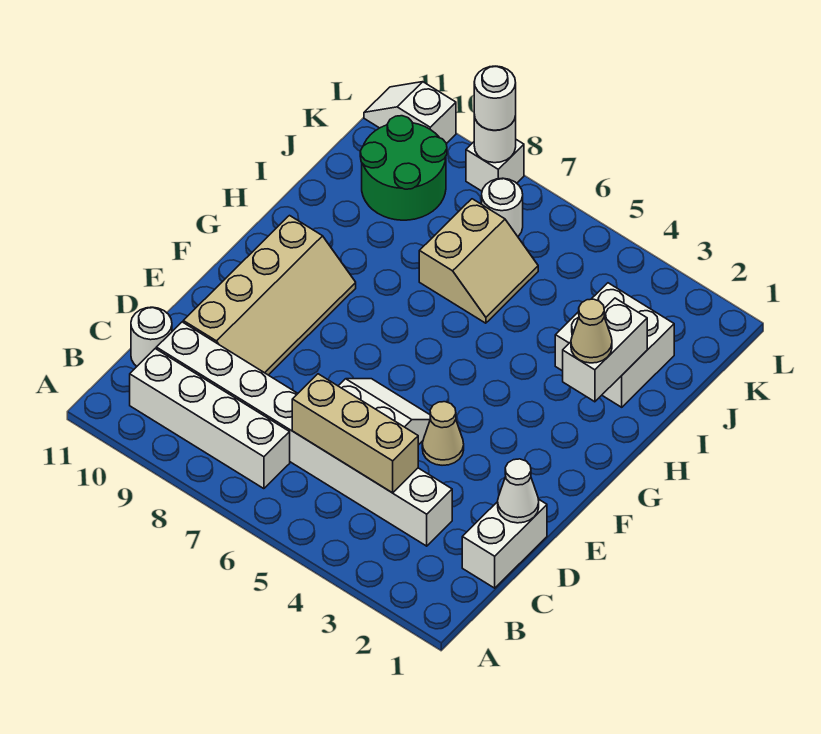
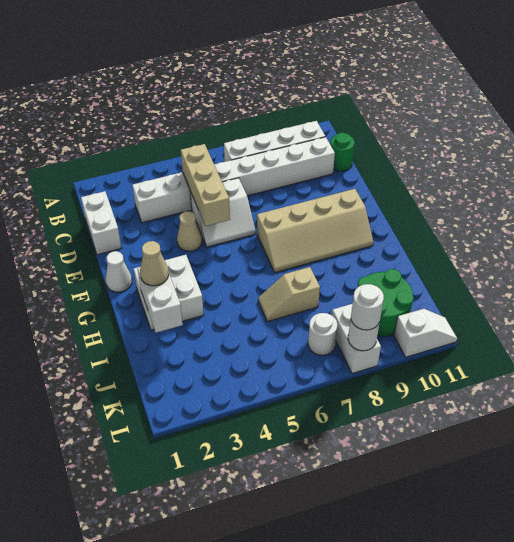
tan 1x3 brick [292,374,418,493] -> tan 1x3 brick turned to [181,144,230,226]
white 1x1 round brick [131,307,172,366] -> green 1x1 round brick [330,133,355,171]
white 1x1 cone [498,459,539,523] -> white 1x1 cone moved to [106,251,132,292]
tan 2x4 slope [183,216,356,375] -> tan 2x4 slope turned to [257,189,373,273]
white 2x2 brick [555,283,674,407] -> white 2x2 brick moved to [134,255,204,330]
tan 2x2 slope [419,199,538,323] -> tan 1x2 slope [258,267,320,322]
white 1x1 brick [466,140,524,191] -> white 1x2 brick [332,304,381,373]

